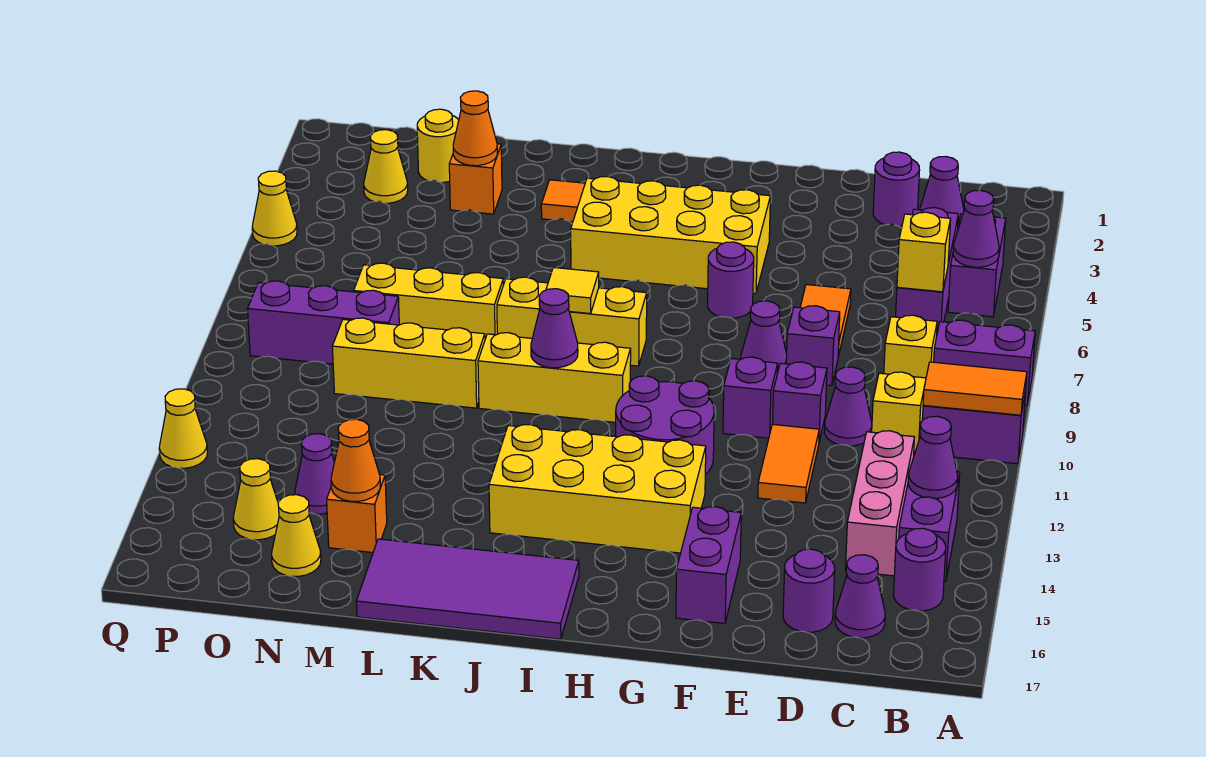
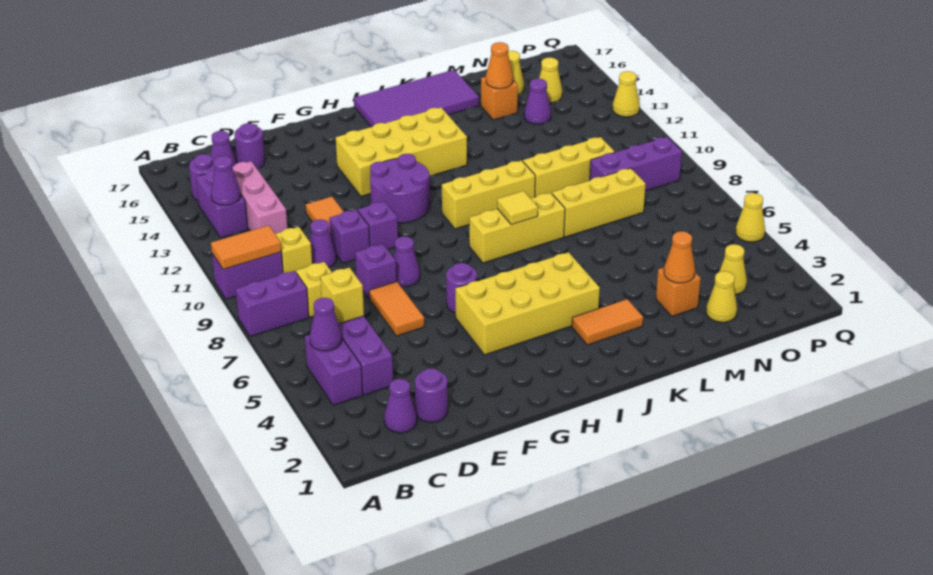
purple 1x2 brick [676,507,741,623] -> none
purple 1x1 cone [531,289,578,368] -> none
yellow 1x1 round brick [417,109,459,183] -> yellow 1x1 cone [706,271,737,322]

